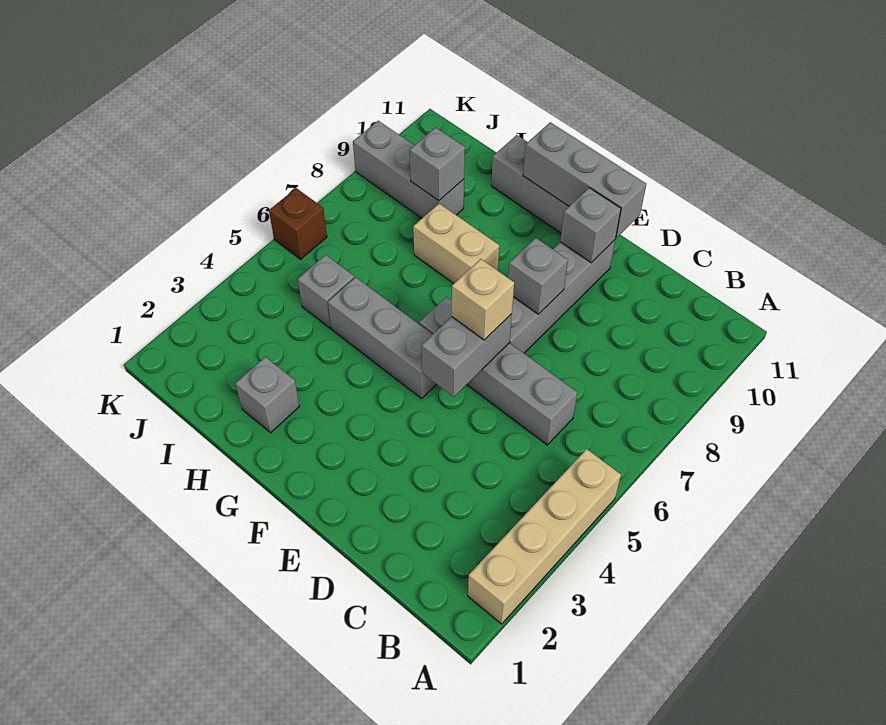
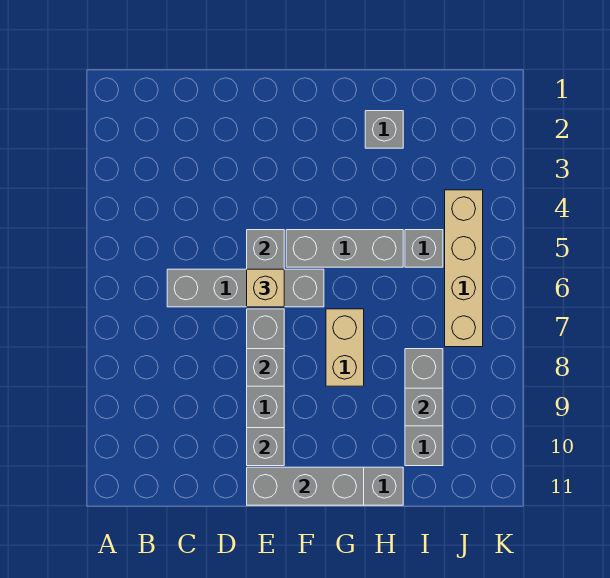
tan 1x4 brick [468,449,621,624] -> tan 1x4 brick moved to [445,190,483,347]
tan 1x2 brick [413,204,499,283] -> tan 1x2 brick turned to [326,309,364,386]
grey 1x3 brick [353,121,464,218] -> grey 1x3 brick turned to [405,349,443,466]
brown 1x1 brick [269,188,327,259] -> none

